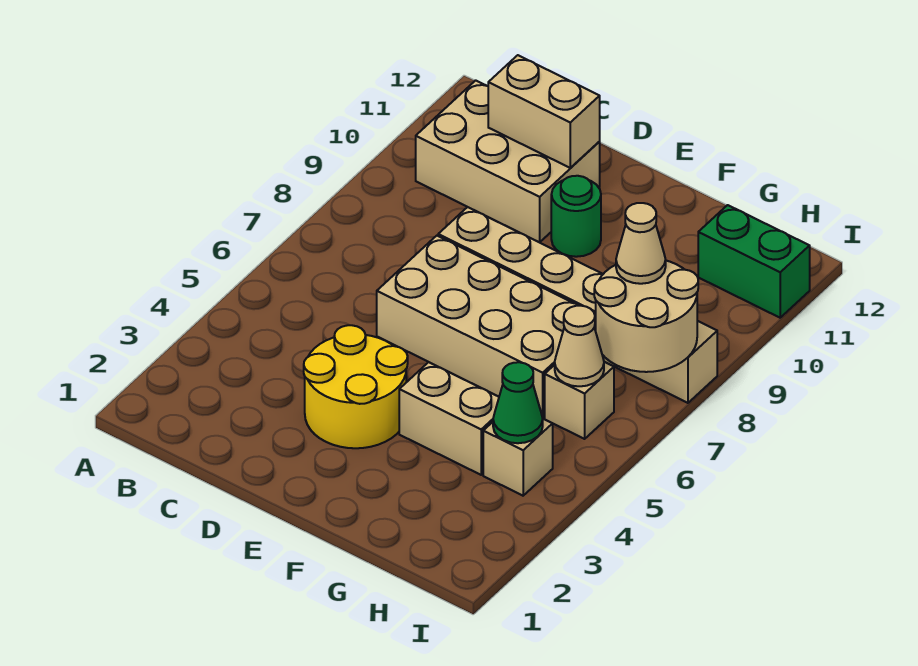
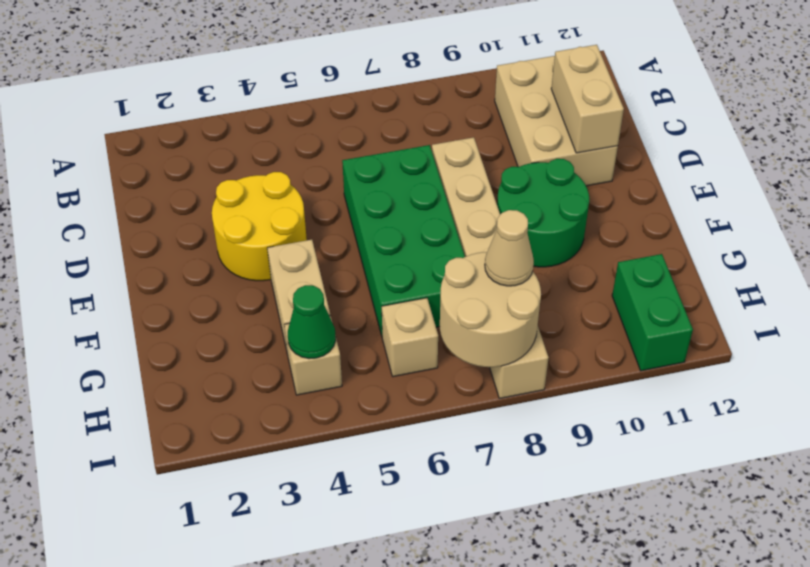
tan 2x4 brick [377,236,596,418] -> green 2x4 brick [342,145,465,336]
green 1x1 round brick [551,176,601,257] -> green 2x2 round brick [497,159,589,267]
tan 1x1 cone [555,306,604,386] -> none

